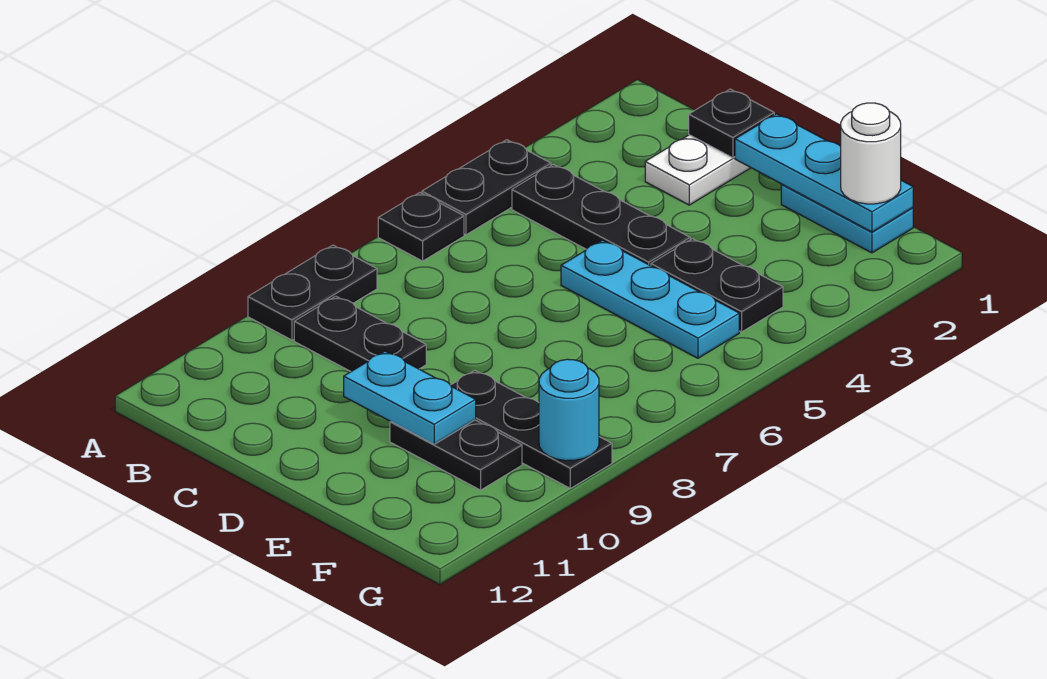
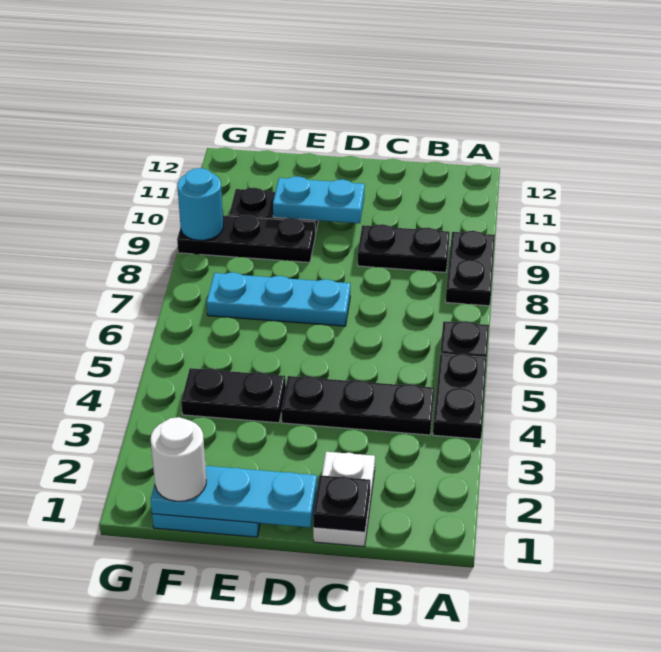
cyan 1x3 plate [561,240,739,358] -> cyan 1x3 plate moved to [207,272,350,326]

